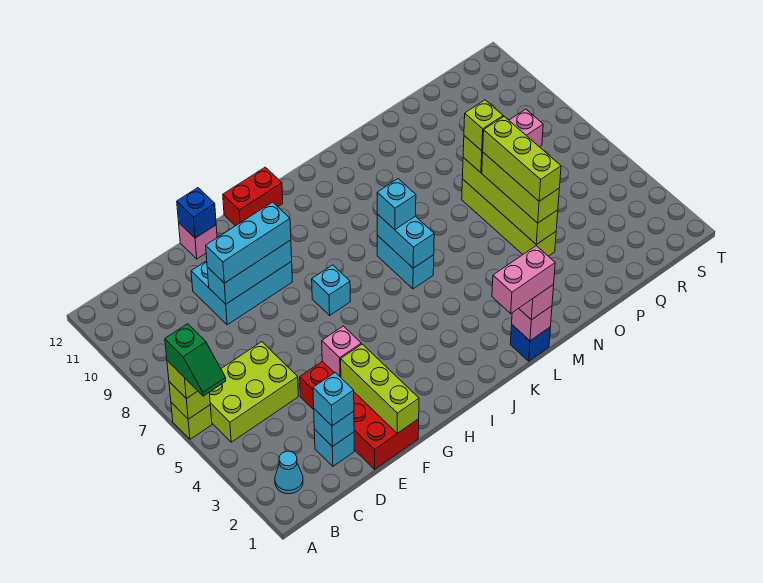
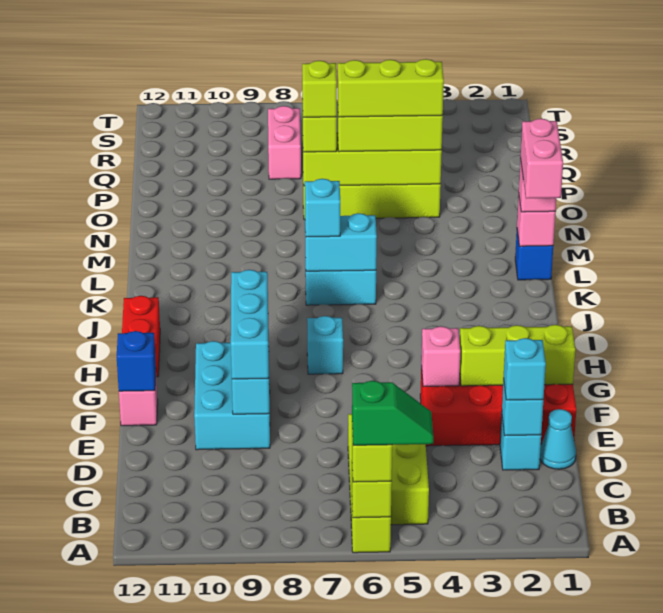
cyan 1x1 cone [275,451,303,494] -> cyan 1x1 cone moved to [540,409,576,469]

